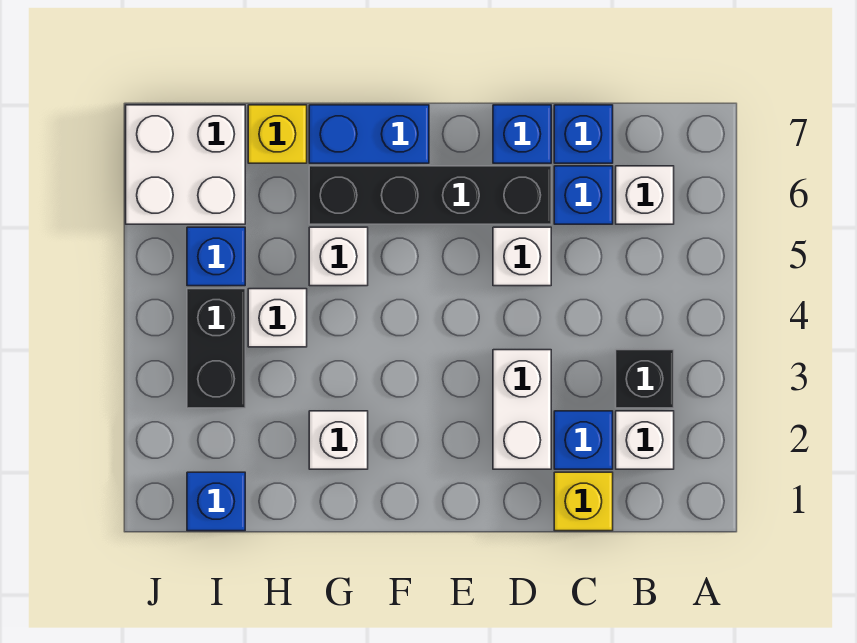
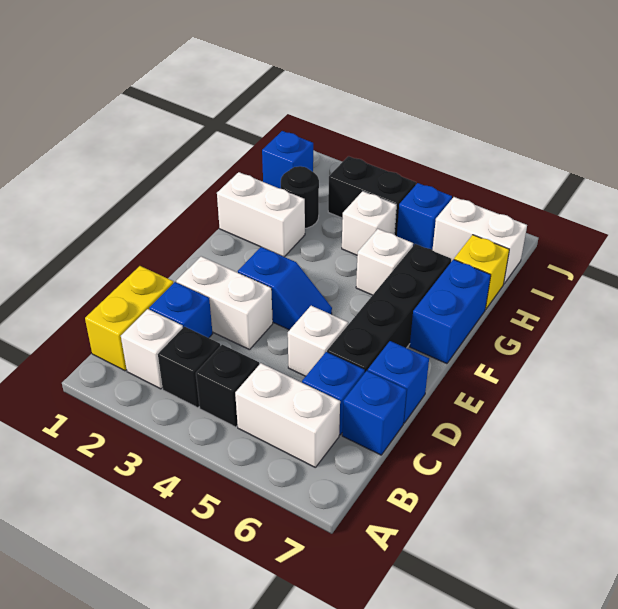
none -> black 1x1 brick [196,345,259,427]
white 1x1 brick [616,166,674,224] -> white 1x2 brick [235,363,340,468]
yellow 1x1 brick [554,472,613,531] -> yellow 1x2 brick [85,266,173,371]
none -> blue 1x2 slope [238,247,332,330]
white 1x1 brick [309,411,368,469] -> white 1x2 brick [217,172,305,257]
none -> black 1x1 round brick [281,166,319,228]
white 2x2 brick [126,105,245,224] -> white 1x2 brick [433,197,527,284]

